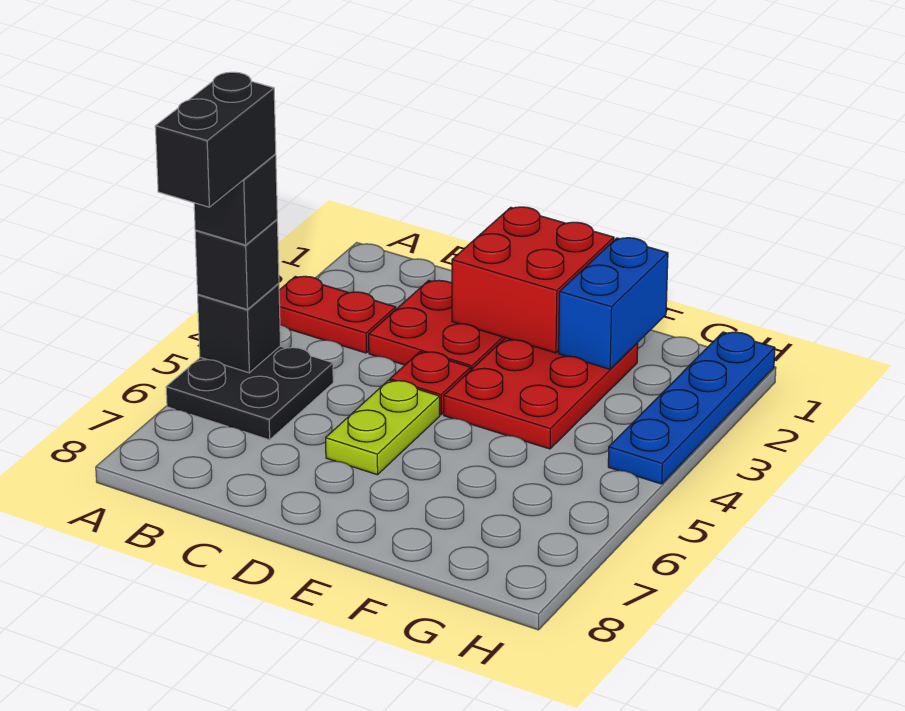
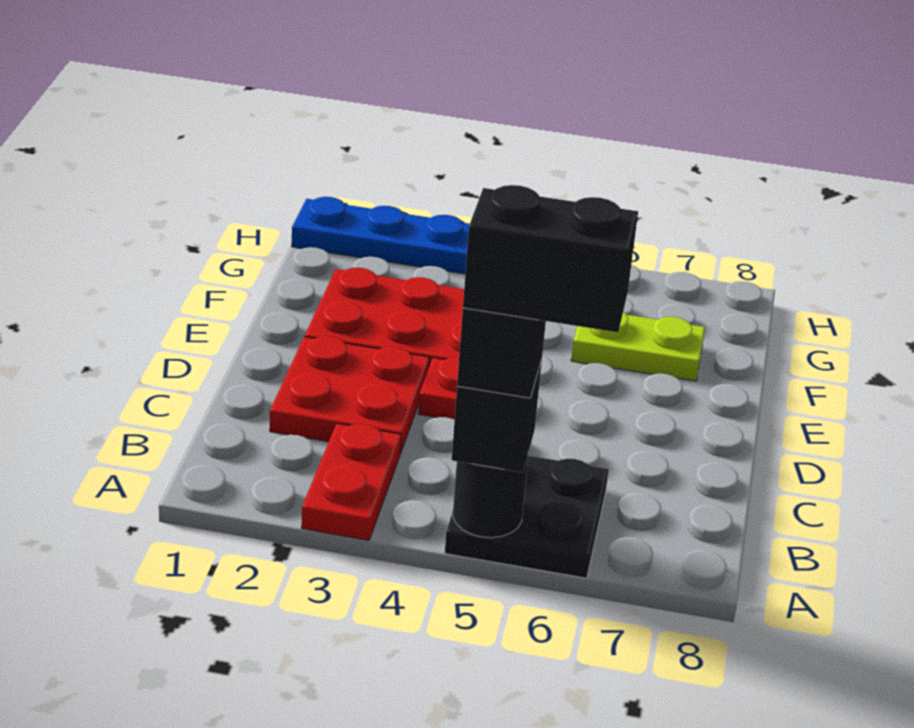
black 1x1 brick [198,283,280,373] -> black 1x1 round brick [453,453,529,538]
red 2x2 brick [452,207,614,353] -> none
lime 1x2 plate [326,380,440,475] -> lime 1x2 plate moved to [571,311,705,381]
blue 1x2 brick [559,238,668,369] -> none

